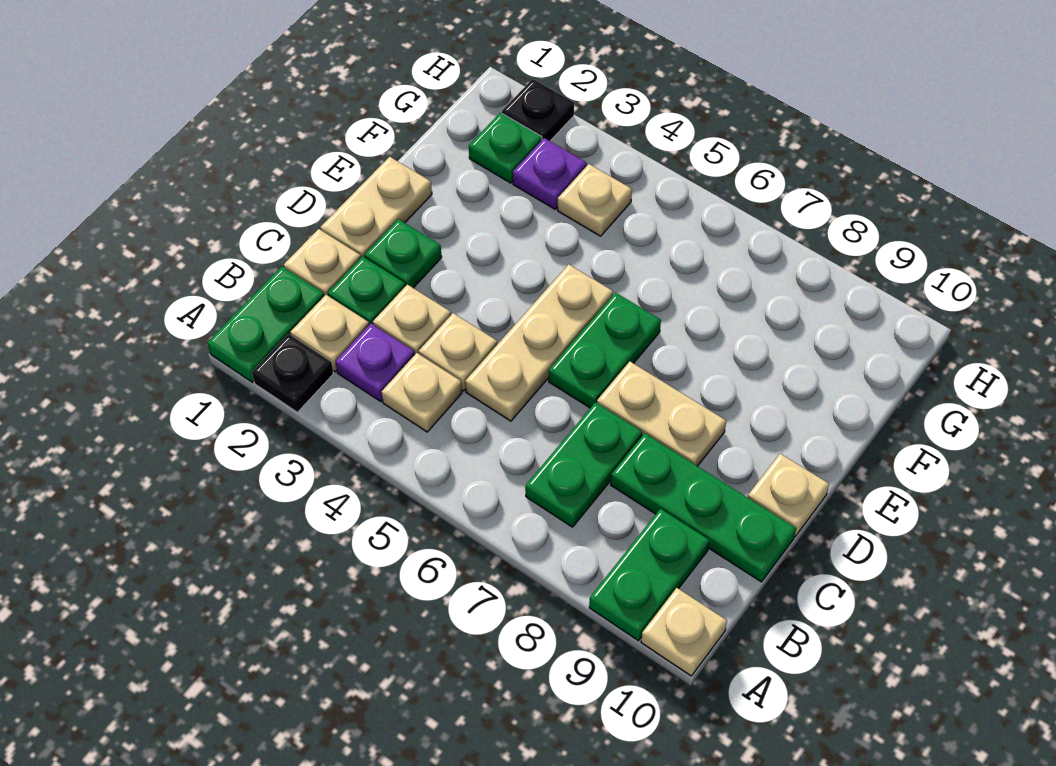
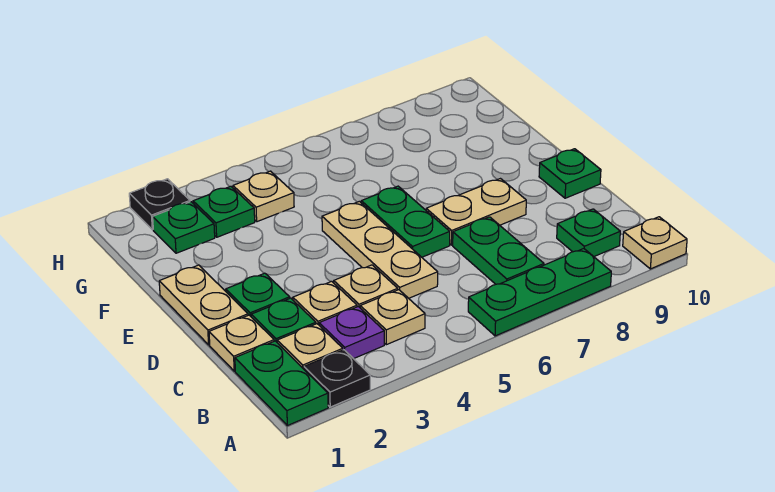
green 1x2 plate [589,509,709,641] -> green 1x1 plate [557,209,620,256]
green 1x3 plate [611,433,796,582] -> green 1x3 plate moved to [468,249,611,336]
tan 1x1 plate [748,454,829,537] -> green 1x1 plate [539,149,601,198]
purple 1x1 plate [513,138,587,209] -> green 1x1 plate [193,186,255,237]

